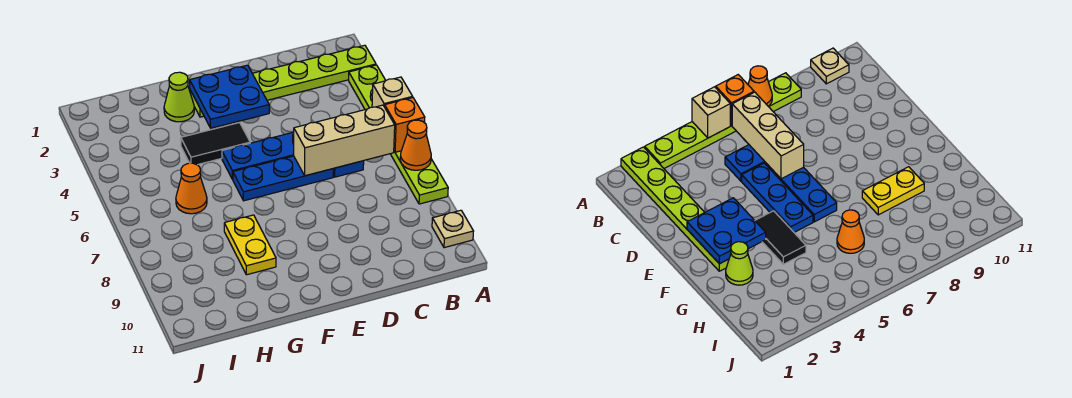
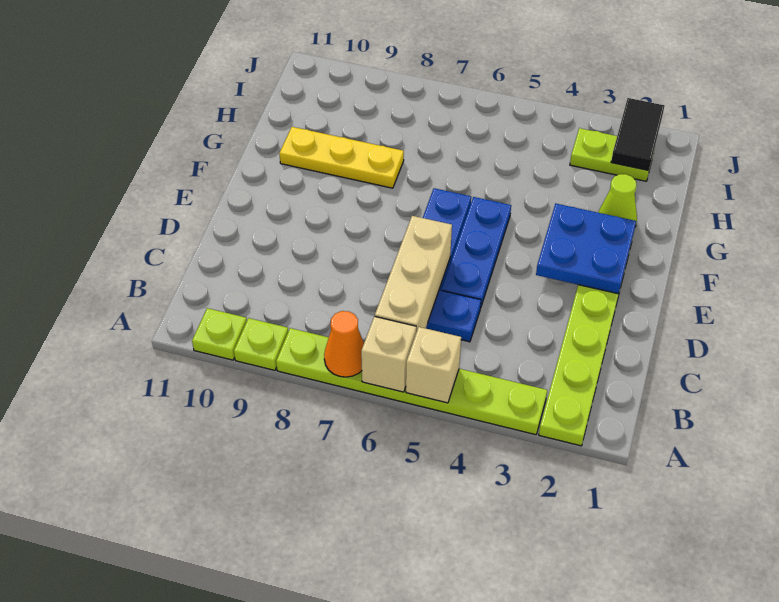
orange 1x1 brick [385,98,425,152] -> tan 1x1 brick [361,316,416,392]
none -> lime 1x1 plate [234,318,288,370]
tan 1x1 plate [432,210,474,248] -> lime 1x1 plate [192,308,247,360]
black 1x2 tile [181,123,250,165] -> black 1x2 tile moved to [611,98,664,171]
yellow 1x2 plate [224,215,276,275] -> yellow 1x3 plate [279,127,404,188]
orange 1x1 cone [176,163,207,214] -> none
none -> lime 1x2 plate [570,128,652,181]

